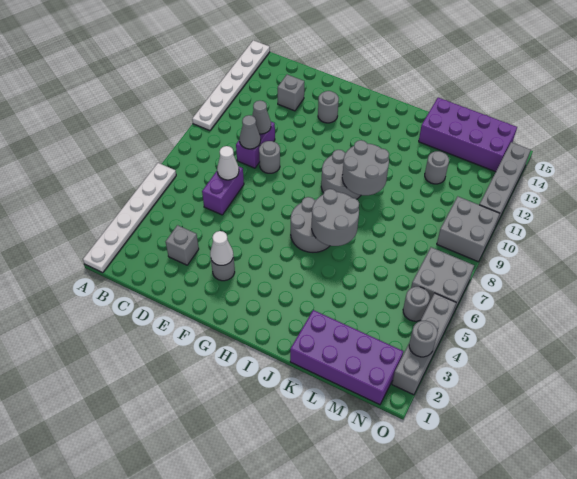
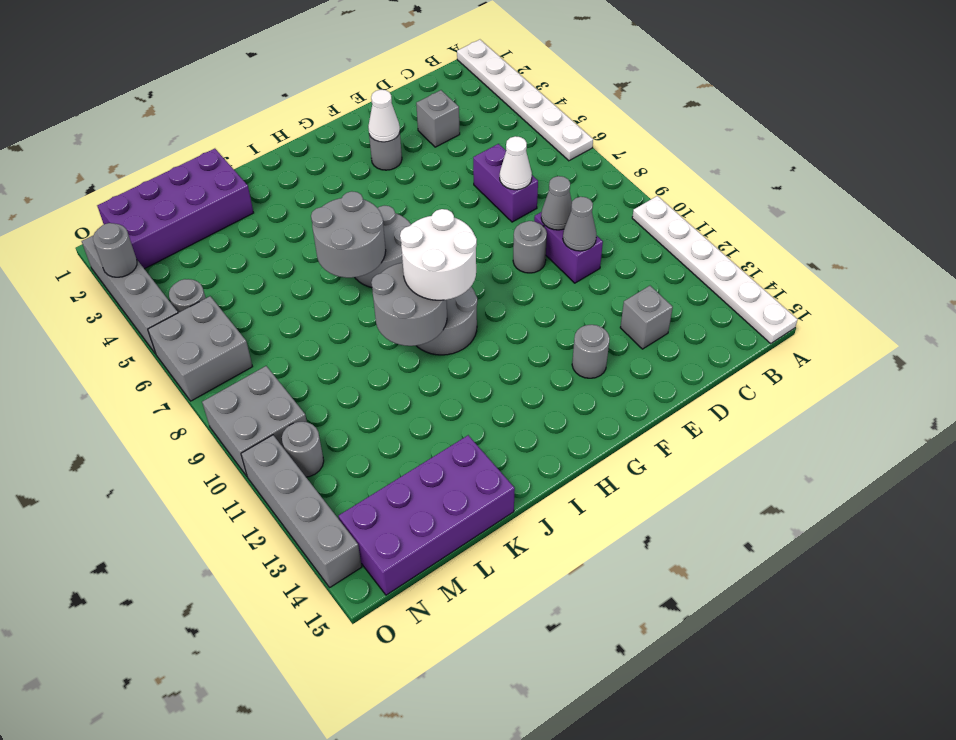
none -> white 2x2 round brick [400,209,477,300]
grey 1x1 round brick [425,151,449,184] -> grey 1x1 round brick moved to [282,422,324,477]

